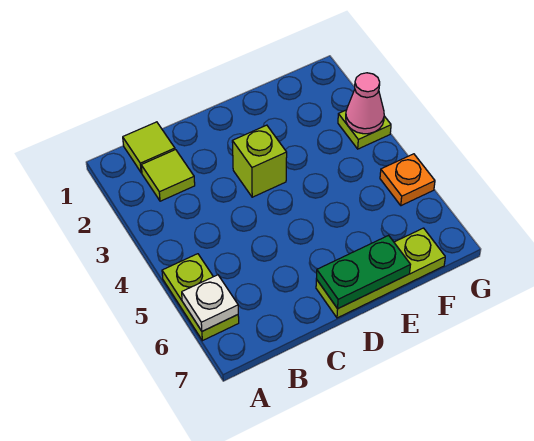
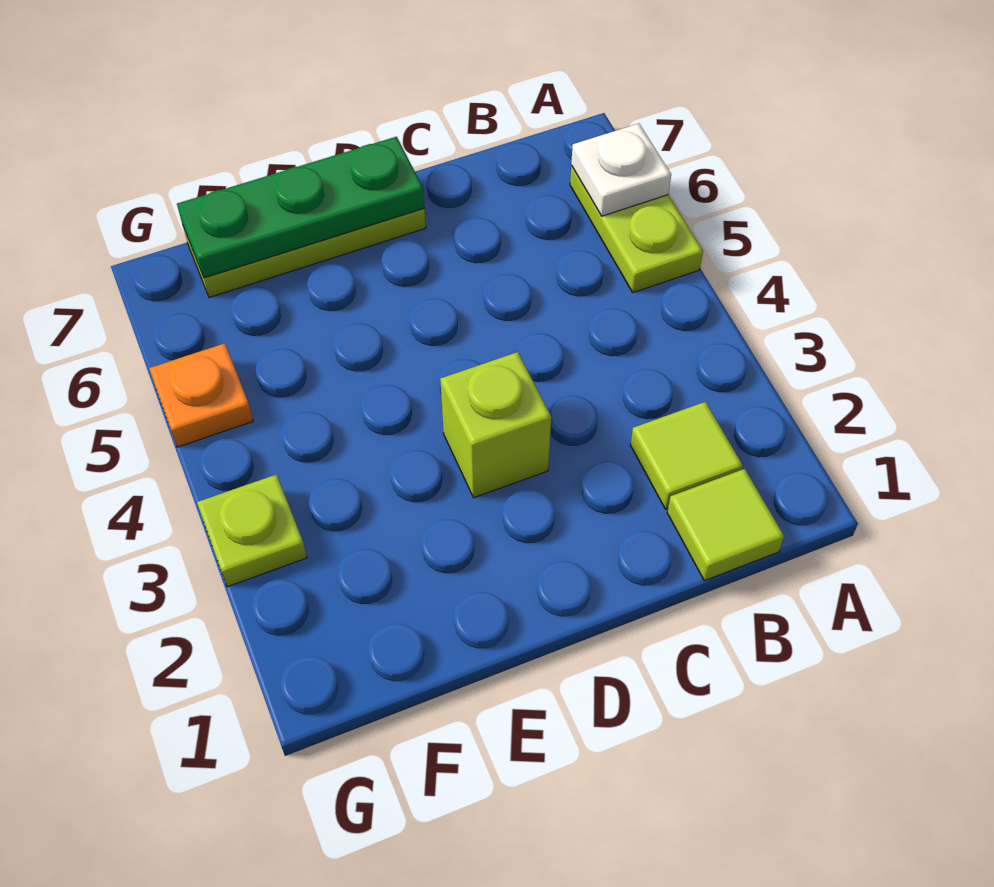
green 1x2 plate [316,235,410,309] -> green 1x3 plate [177,137,424,278]
pink 1x1 cone [346,73,384,134] -> none

